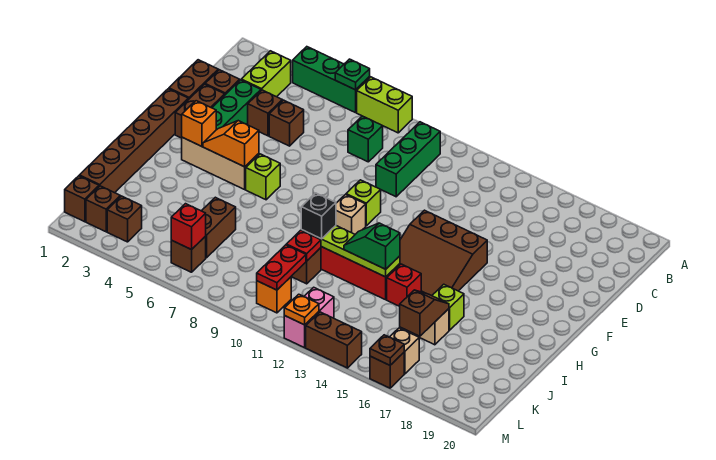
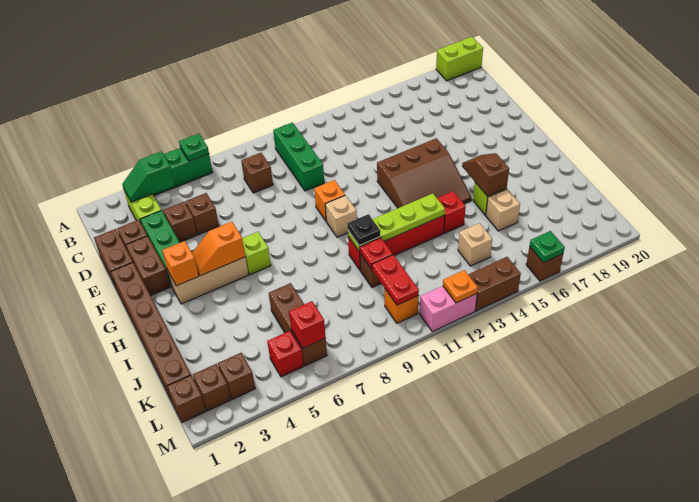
lime 1x2 brick [357,77,412,133] -> lime 1x2 brick moved to [436,37,483,81]
green 1x1 brick [348,116,383,162] -> brown 1x1 brick [241,153,273,193]
lime 1x1 brick [346,180,381,226] -> orange 1x1 brick [314,180,345,221]
black 1x1 brick [301,193,336,239] -> black 1x1 plate [347,214,380,245]
green 1x2 slope [344,223,400,269] -> green 1x2 slope moved to [122,151,175,202]
brown 1x2 slope [400,290,449,336] -> brown 1x2 slope moved to [462,153,509,196]
none -> red 1x1 brick [267,331,304,377]
pink 1x2 brick [284,287,334,348] -> pink 1x2 brick turned to [420,286,477,332]
tan 1x1 brick [390,328,419,374] -> tan 1x1 brick moved to [458,223,492,266]
brown 1x1 plate [370,335,404,365] -> green 1x1 plate [529,231,565,263]

